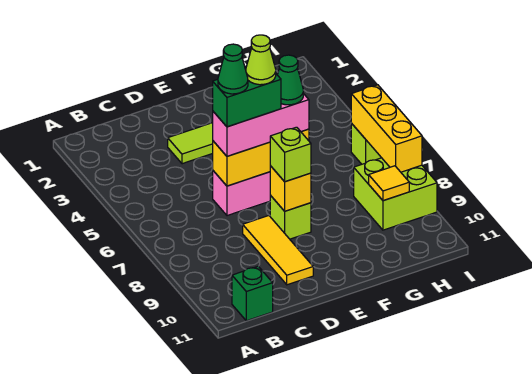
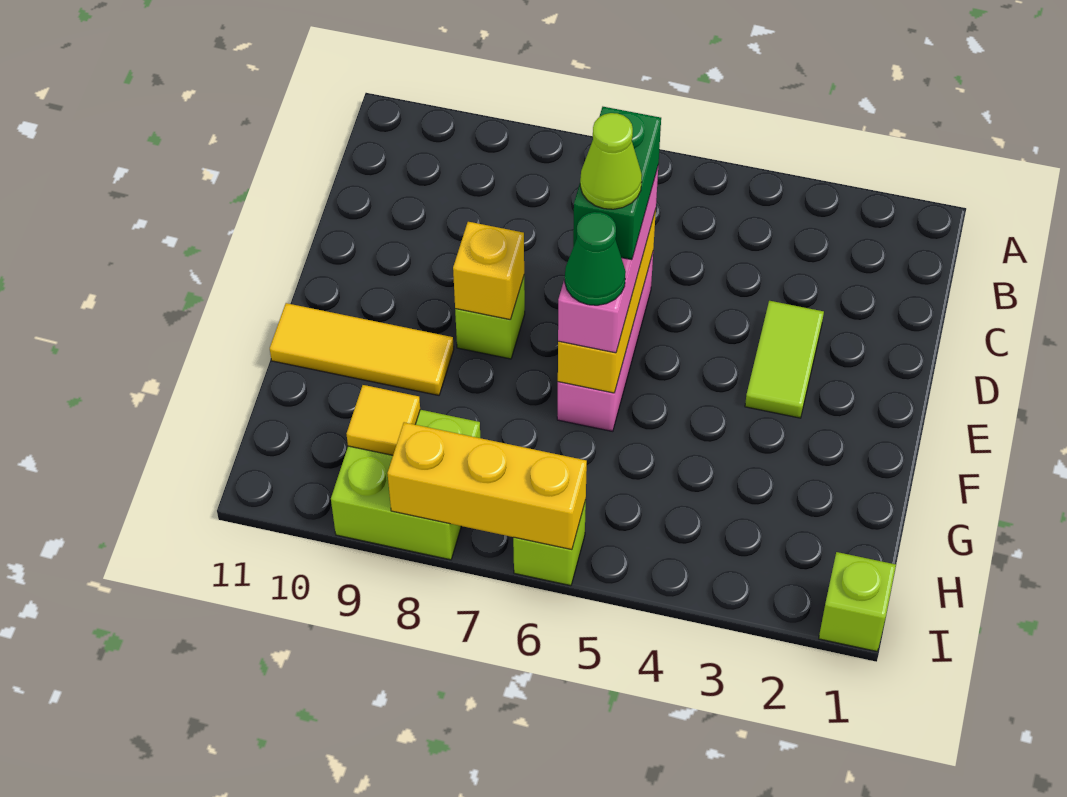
green 1x1 brick [232,266,273,321] -> none
green 1x1 cone [218,44,248,94] -> none
yellow 1x3 tile [243,216,313,285] -> yellow 1x3 tile moved to [270,303,454,395]
lime 1x1 brick [270,127,311,182] -> lime 1x1 brick moved to [819,552,896,651]

